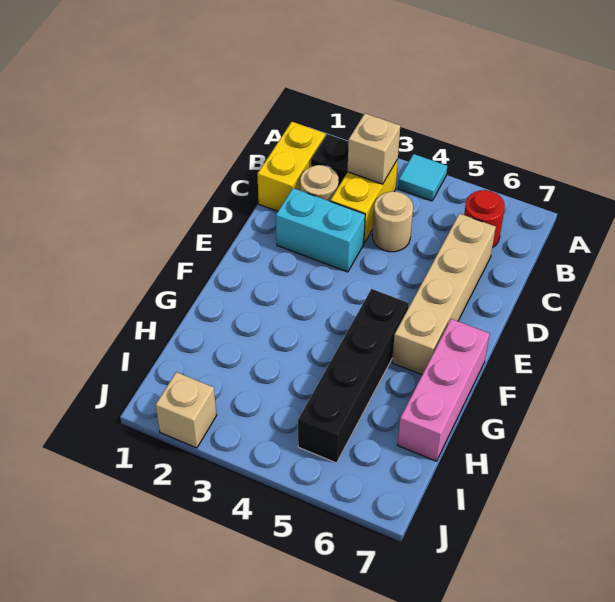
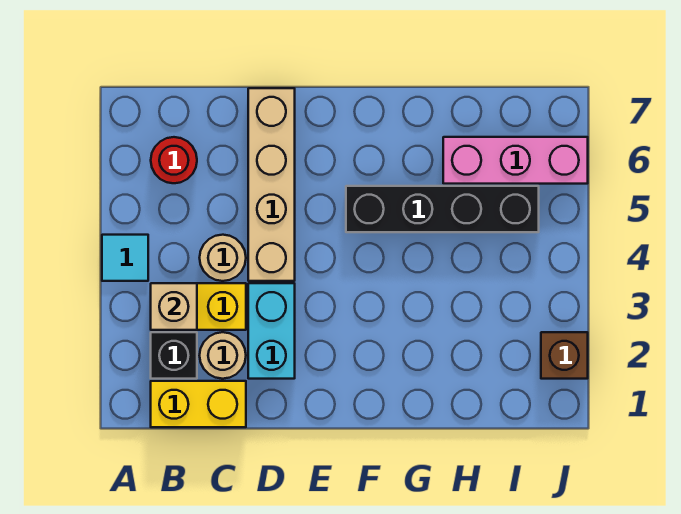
tan 1x4 brick [392,214,496,375] -> tan 1x4 brick turned to [248,88,295,281]
pink 1x3 brick [398,319,490,461] -> pink 1x3 brick moved to [443,137,588,184]
tan 1x1 brick [156,372,217,448] -> brown 1x1 brick [541,332,588,379]

